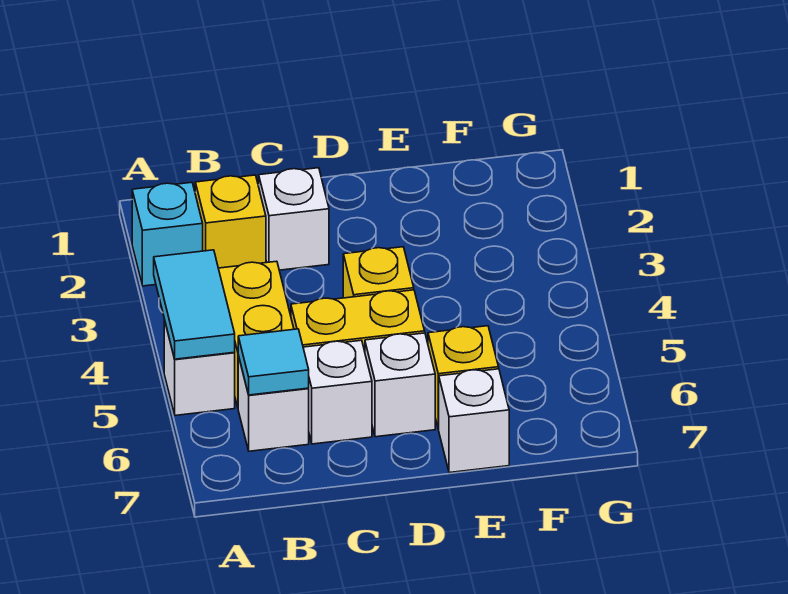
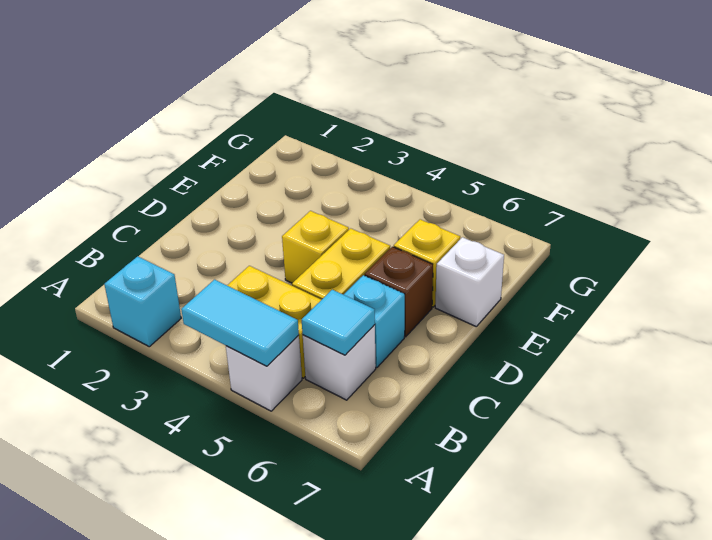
yellow 1x1 brick [195,175,266,268] -> none
white 1x1 brick [259,168,329,270] -> none
white 1x1 brick [303,340,372,444] -> cyan 1x1 brick [344,275,405,368]
white 1x1 brick [365,333,435,437] -> brown 1x1 brick [365,247,433,337]

